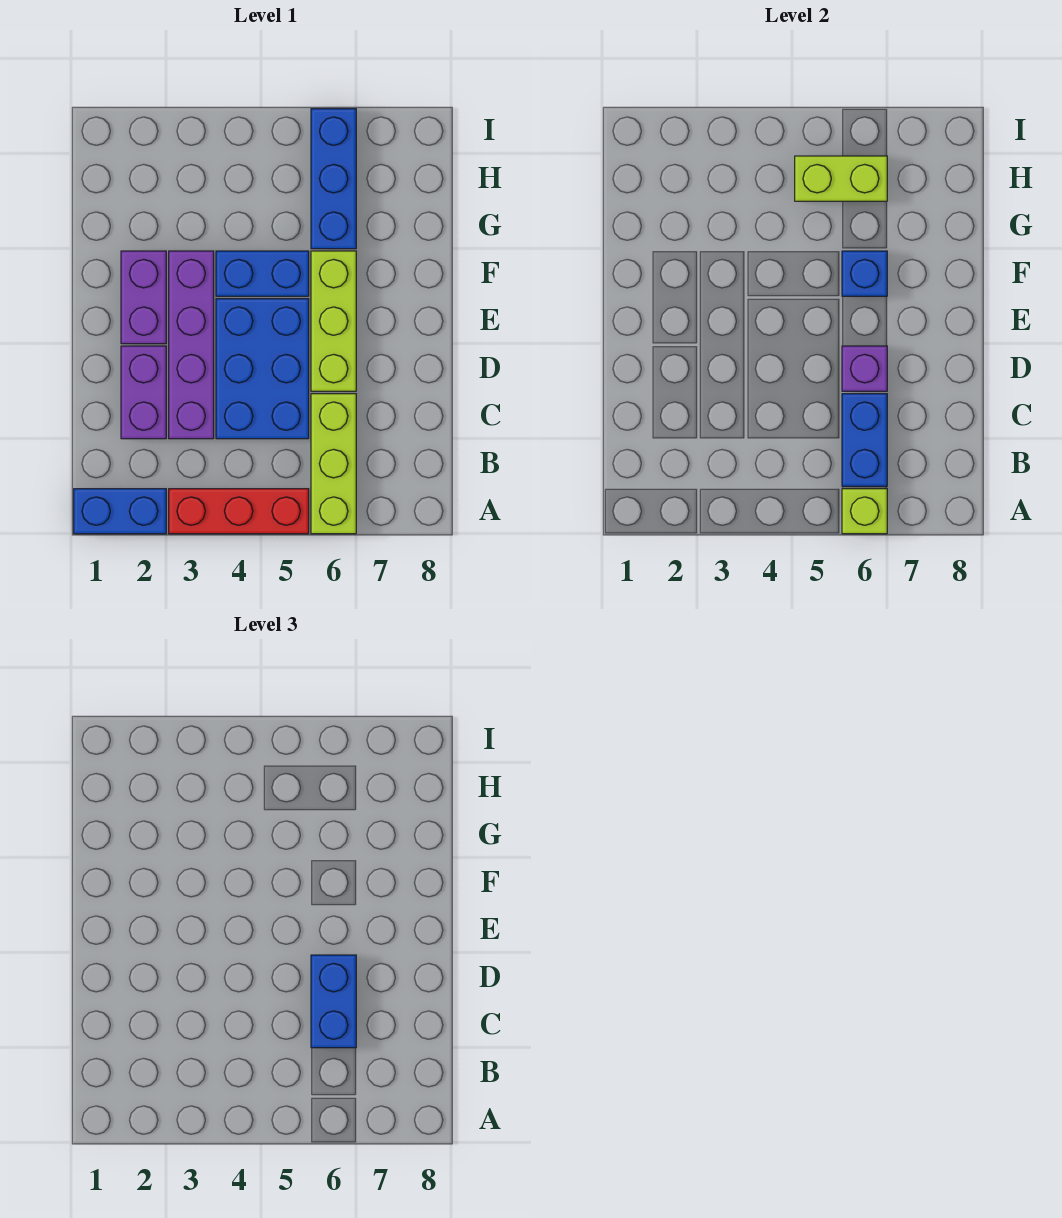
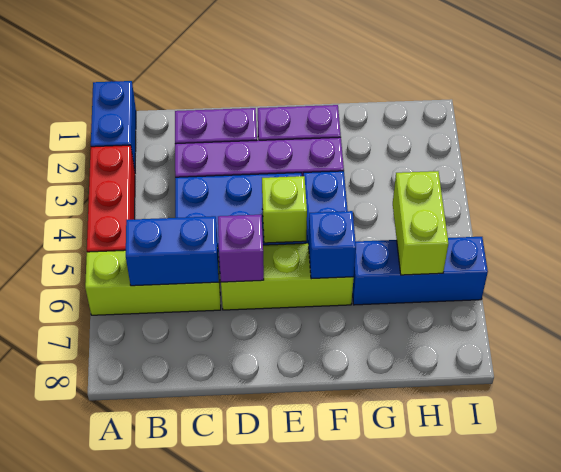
lime 1x1 brick [842,489,887,534] -> lime 1x1 brick moved to [262,176,307,243]
blue 1x2 brick [311,955,356,1048] -> none

